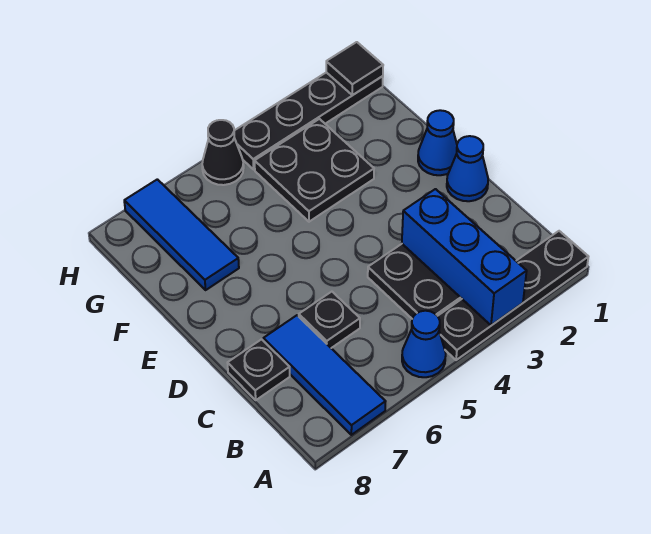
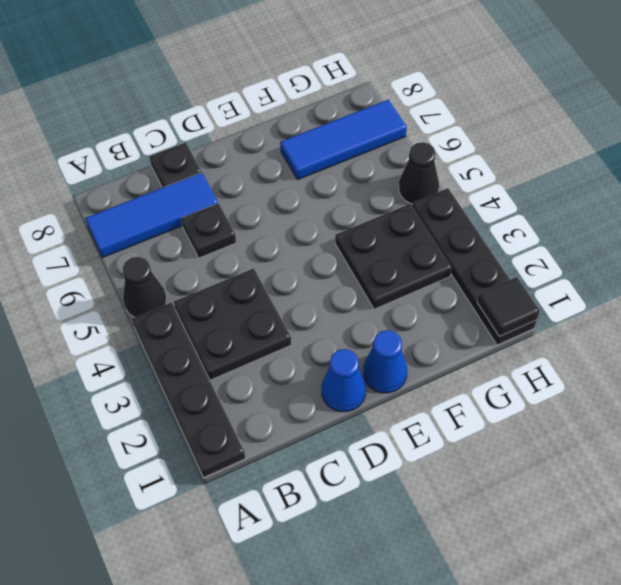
blue 1x3 brick [402,189,527,325] -> none
blue 1x1 cone [402,311,446,377] -> black 1x1 cone [123,257,167,318]

